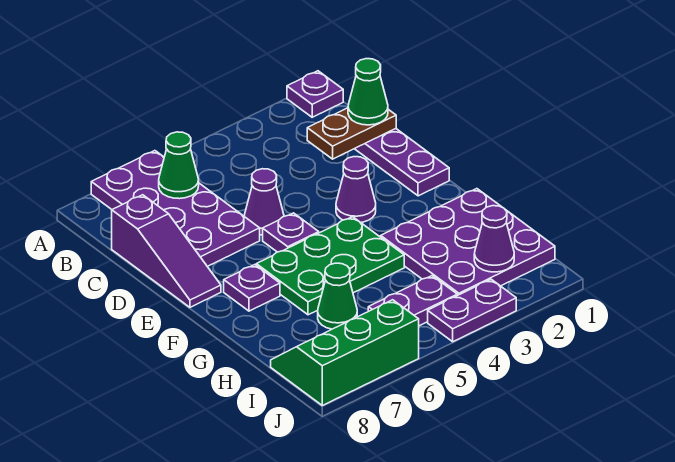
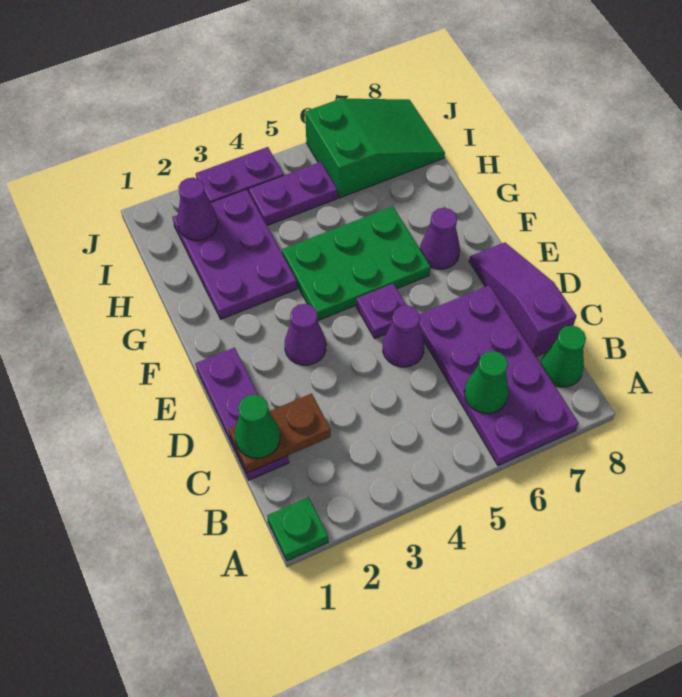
purple 1x1 plate [287,71,343,117] -> green 1x1 plate [267,497,328,561]
purple 1x1 plate [224,265,280,311] -> purple 1x1 cone [420,208,460,269]
purple 3x3 plate [381,189,555,295] -> purple 2x3 plate [173,189,297,319]
green 1x1 cone [318,263,357,329] -> green 1x1 cone moved to [541,326,586,387]
green 2x3 slope [271,300,419,405] -> green 2x3 slope turned to [305,99,445,198]

